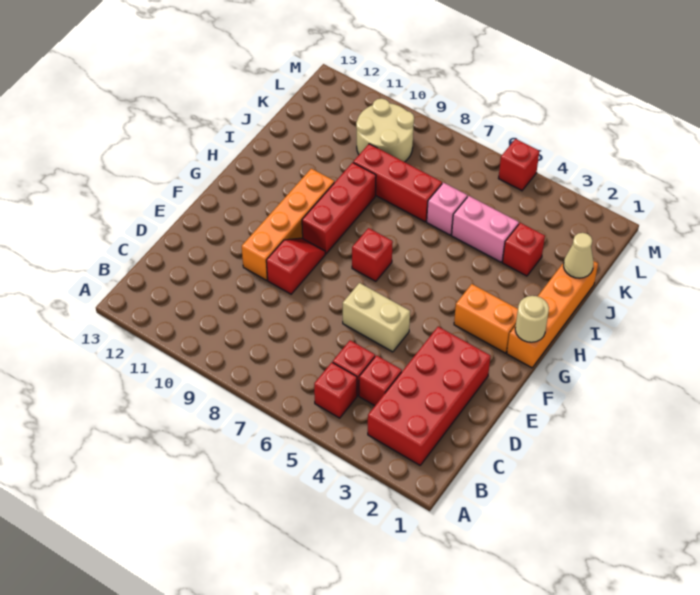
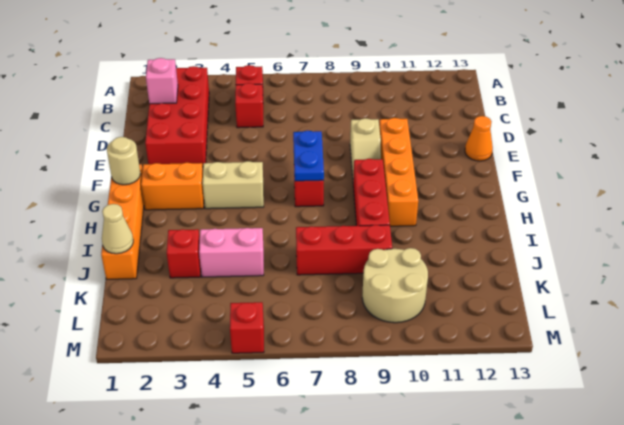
red 1x1 brick [359,355,402,406] -> none
tan 1x2 brick [343,283,410,352] -> tan 1x2 brick moved to [203,161,264,209]
red 1x2 slope [266,238,325,294] -> tan 1x2 slope [350,118,381,179]
none -> orange 1x1 cone [465,116,493,161]
none -> blue 1x2 plate [293,131,324,181]
pink 1x1 brick [427,183,467,235] -> pink 1x1 brick moved to [146,58,178,104]

